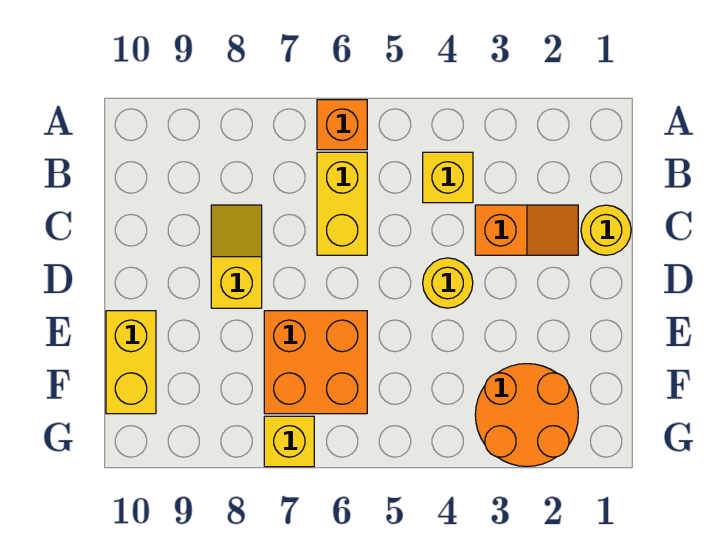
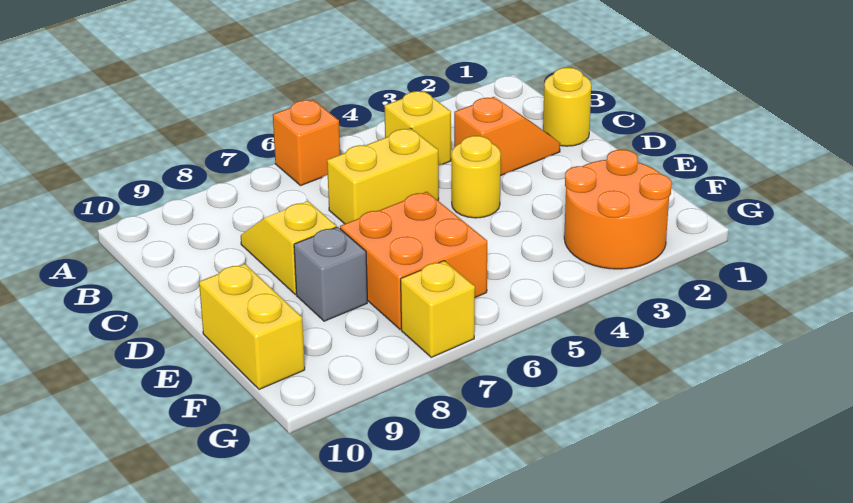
yellow 1x2 brick [317,152,367,255] -> yellow 1x2 brick turned to [327,128,439,224]
none -> grey 1x1 brick [294,227,367,321]

